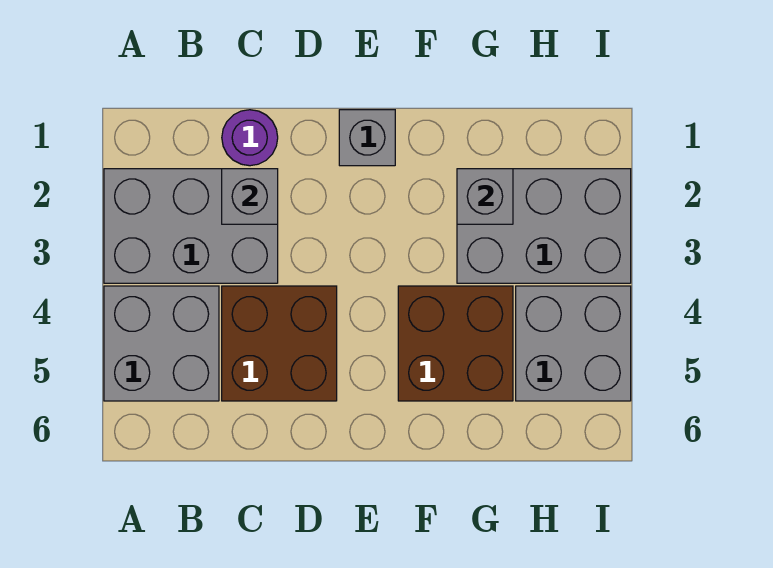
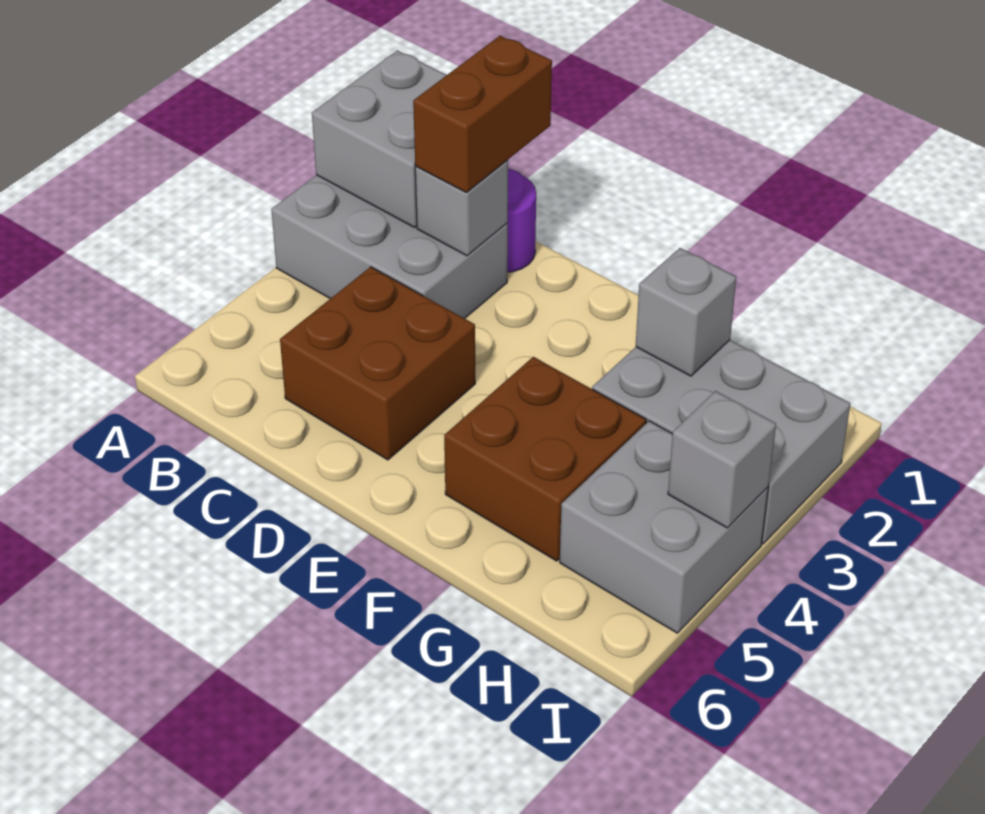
grey 2x2 brick [104,286,219,401] -> grey 2x2 brick moved to [312,50,447,227]
none -> brown 1x2 brick [413,36,552,192]
grey 1x1 brick [339,110,395,166] -> grey 1x1 brick moved to [668,391,776,528]

